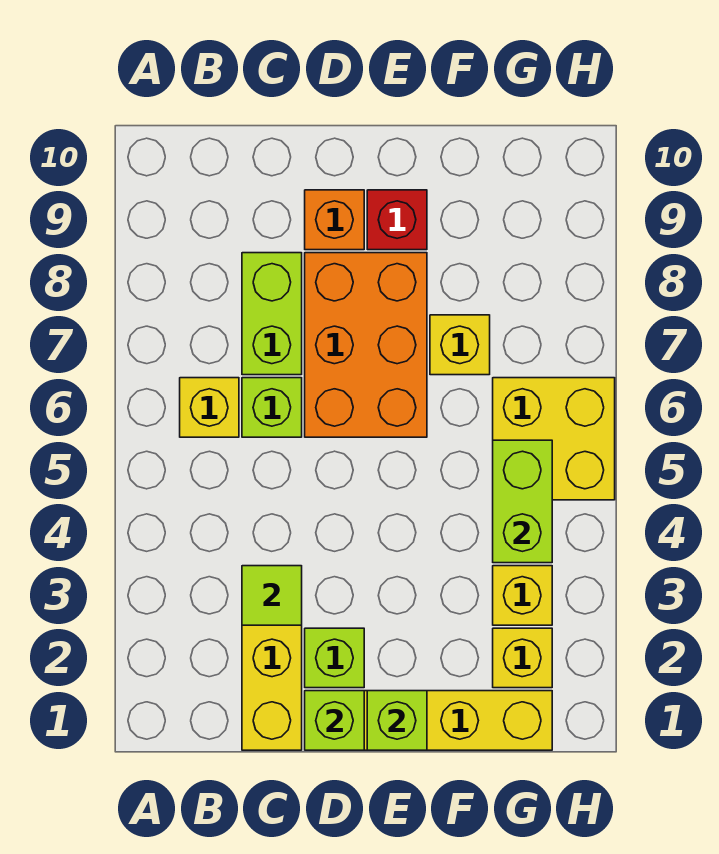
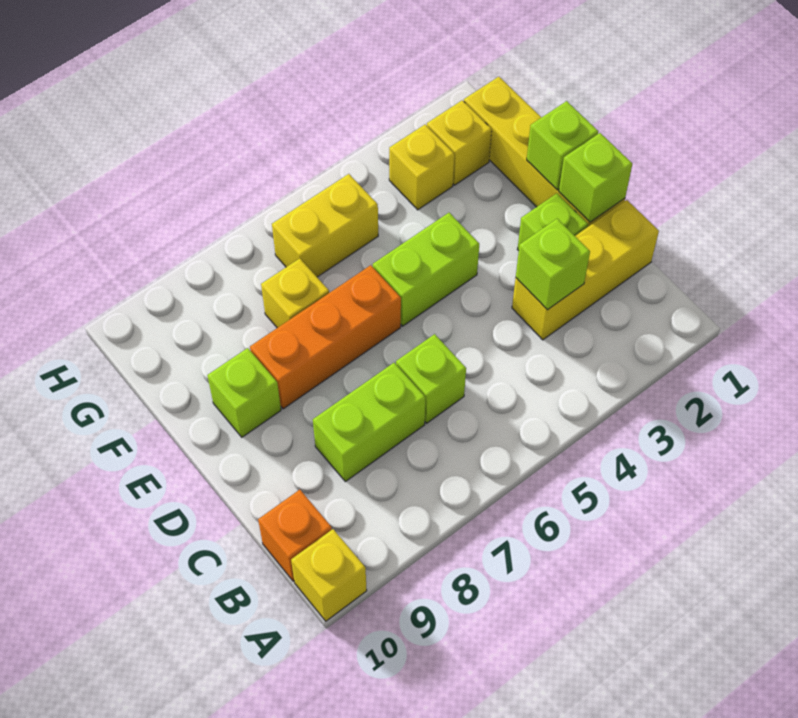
yellow 1x1 brick [180,378,239,437] -> yellow 1x1 brick moved to [291,529,367,621]
lime 1x1 tile [242,566,302,625] -> lime 1x1 brick [516,219,590,310]
orange 2x3 brick [305,253,427,437] -> orange 1x3 brick [250,265,401,409]
orange 1x1 brick [305,190,364,250] -> orange 1x1 brick moved to [258,490,332,581]
red 1x1 brick [367,190,427,250] -> lime 1x1 brick [207,348,281,437]
lime 1x2 brick [493,440,552,563] -> lime 1x2 brick moved to [373,213,479,326]
yellow 2x2 brick [493,378,615,500] -> yellow 1x2 brick [272,174,378,277]

